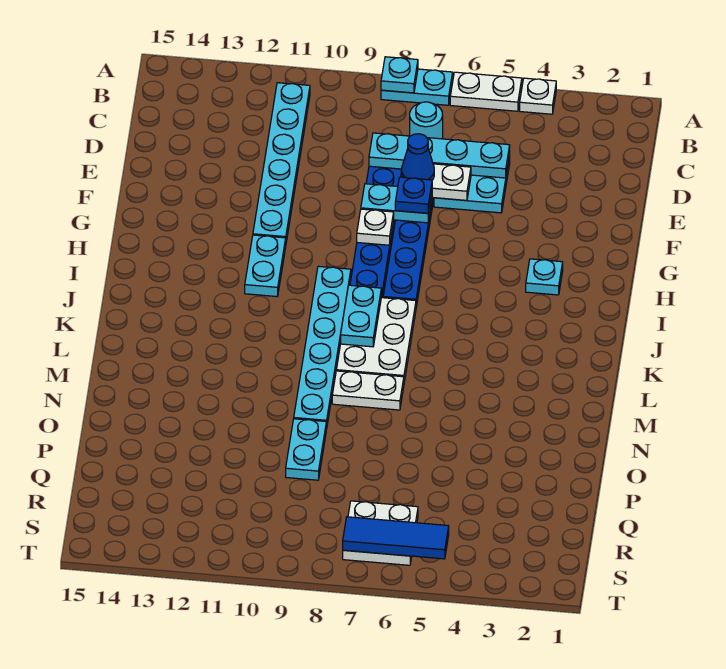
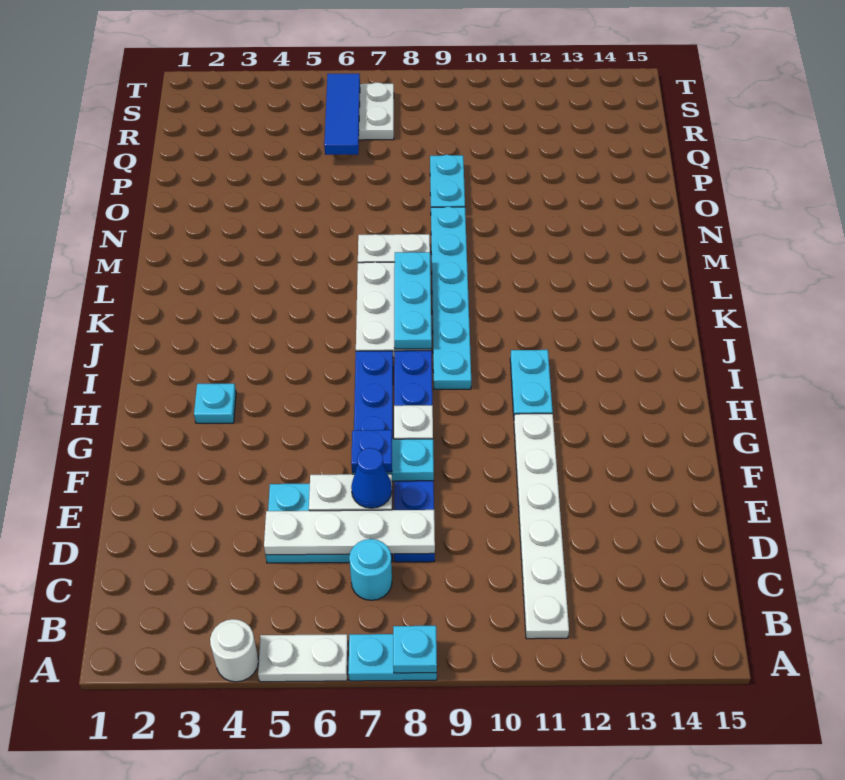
white 1x1 plate [520,78,556,114] -> white 1x1 round brick [210,619,259,682]
cyan 1x6 plate [253,83,310,242] -> white 1x6 plate [514,414,569,639]
cyan 1x4 plate [369,133,510,178] -> white 1x4 plate [264,510,435,555]
cyan 1x2 plate [341,285,382,347] -> cyan 1x3 plate [394,252,432,349]
blue 1x3 tile [343,517,449,559] -> blue 1x3 tile turned to [324,74,360,155]

